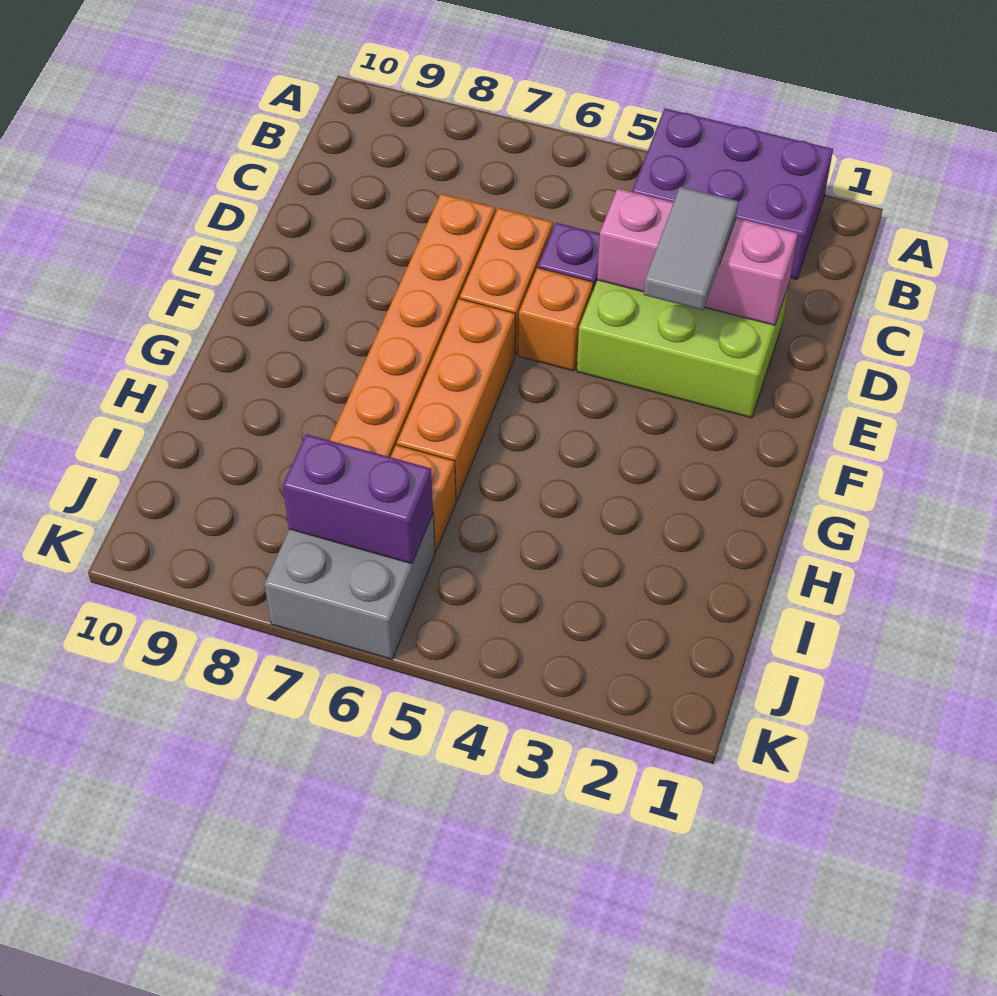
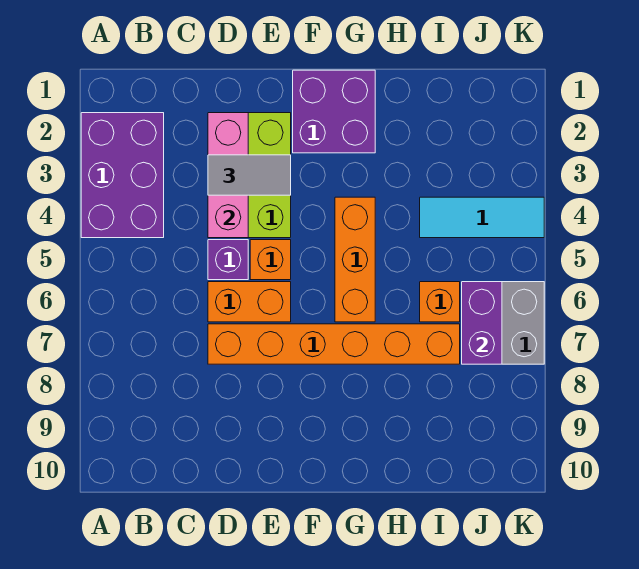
none -> purple 2x2 brick [293,70,375,153]
orange 1x3 brick [397,299,515,501] -> orange 1x3 brick turned to [335,197,375,322]
none -> cyan 1x3 tile [420,197,544,238]

